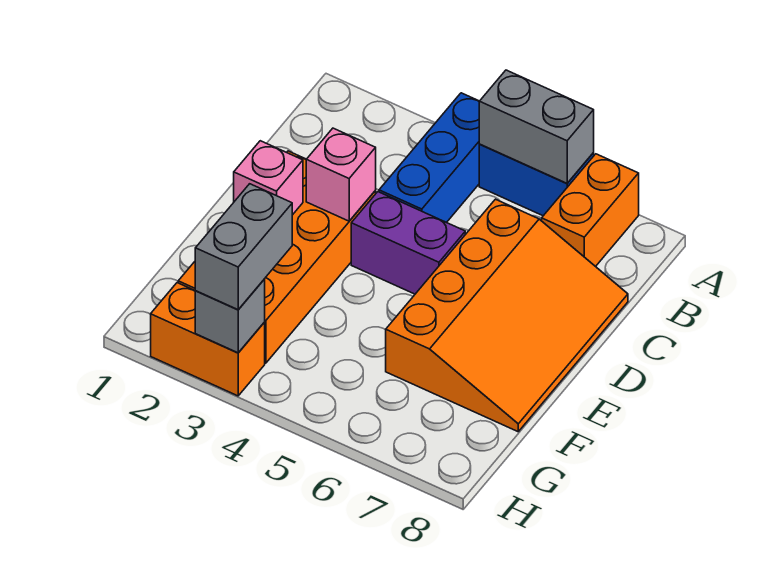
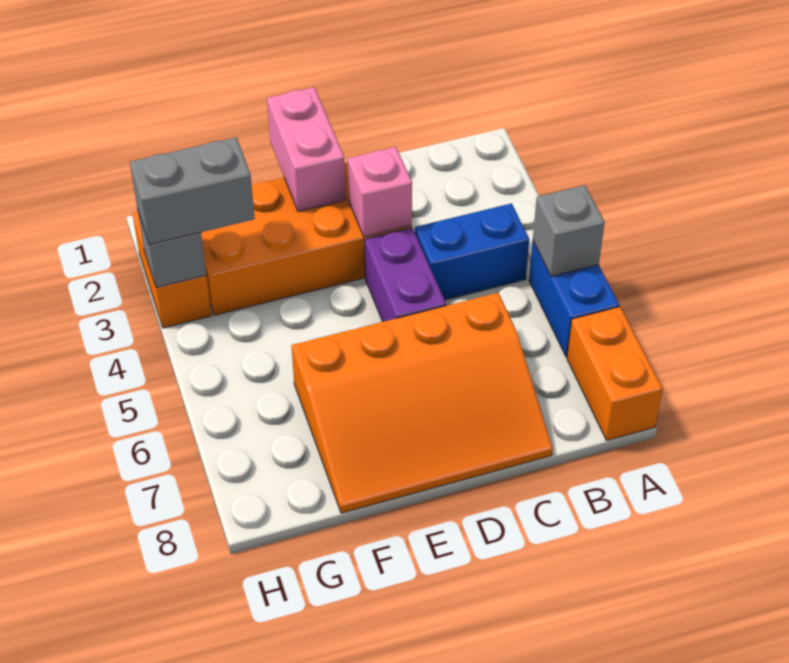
blue 1x3 brick [379,93,480,223] -> blue 1x2 brick [415,203,529,300]
grey 1x2 brick [479,70,594,183] -> grey 1x1 brick [533,185,605,277]
orange 1x2 brick [542,154,639,267] -> orange 1x2 brick turned to [567,307,663,441]
pink 1x1 brick [234,141,303,215] -> pink 1x2 brick [267,87,346,211]

